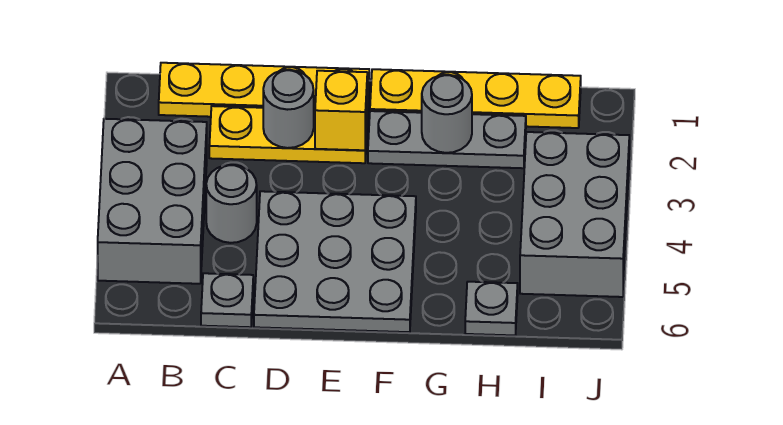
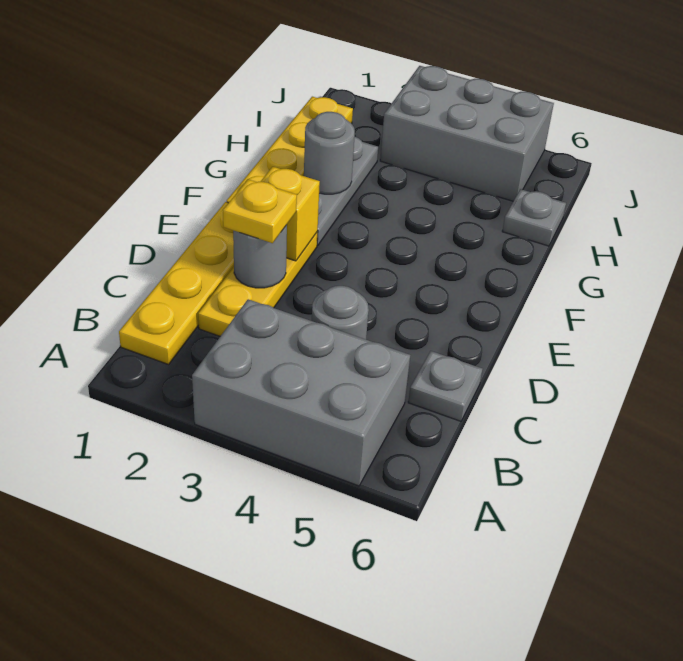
none -> yellow 1x1 plate [223,179,297,243]
grey 3x3 plate [254,191,416,332] -> none

